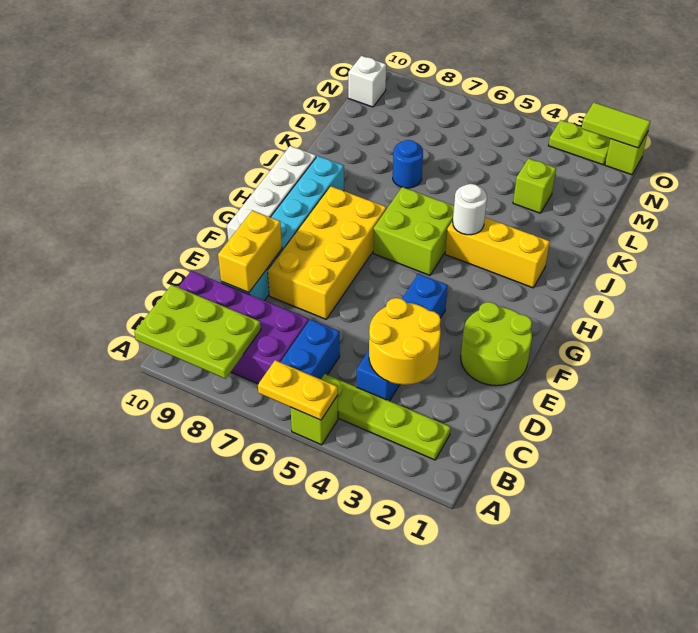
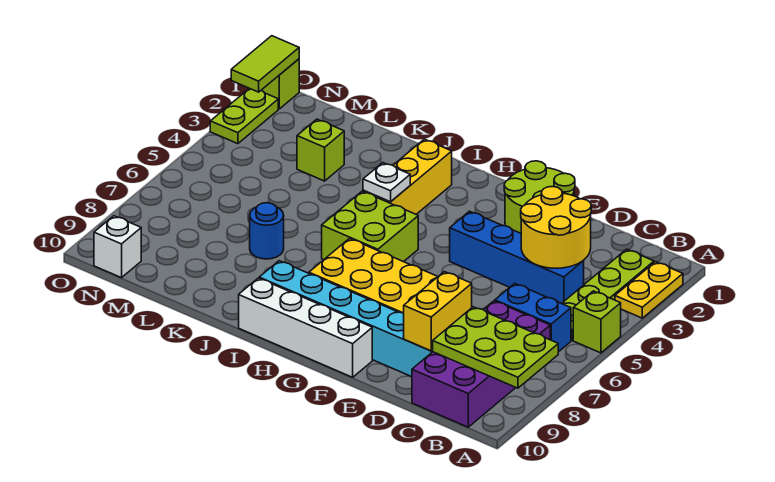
yellow 1x2 plate [258,360,338,420] -> yellow 1x2 plate moved to [615,262,683,318]
lime 2x3 plate [134,285,261,379] -> lime 2x3 plate turned to [433,307,558,388]
yellow 1x2 brick [218,211,282,293] -> yellow 1x2 brick turned to [404,272,472,351]
white 1x1 round brick [453,184,487,235] -> white 1x1 plate [363,163,410,202]

